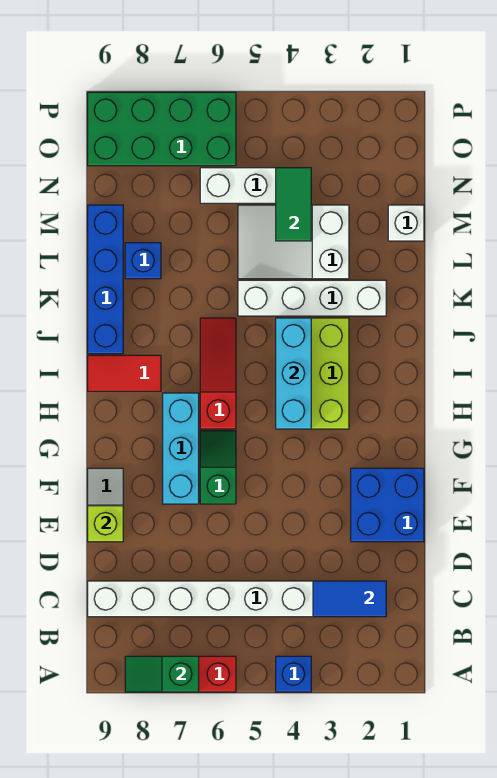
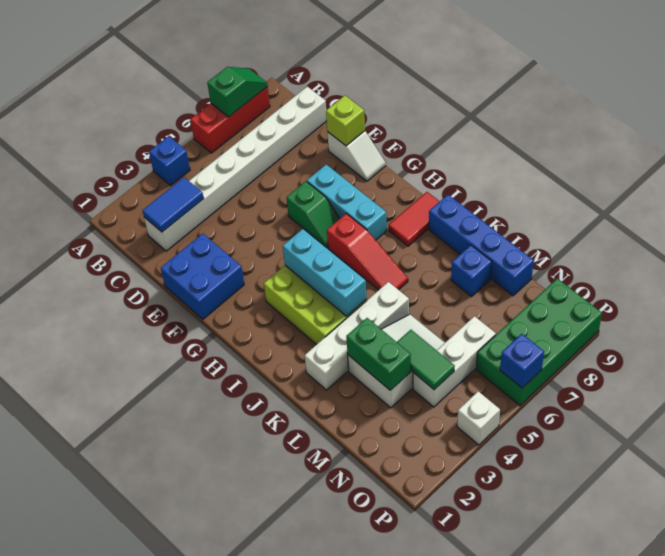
none -> green 1x2 brick [346,318,411,390]
white 1x1 brick [388,205,424,241] -> white 1x1 brick moved to [457,391,500,445]
none -> blue 1x1 brick [500,334,544,388]

